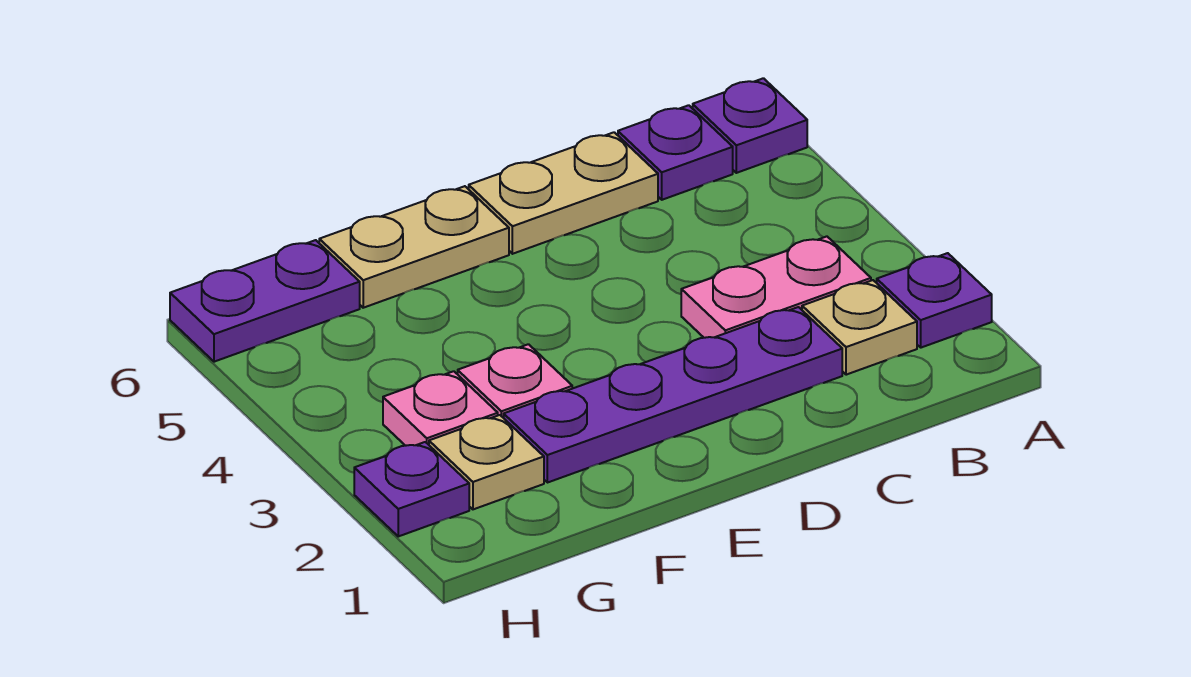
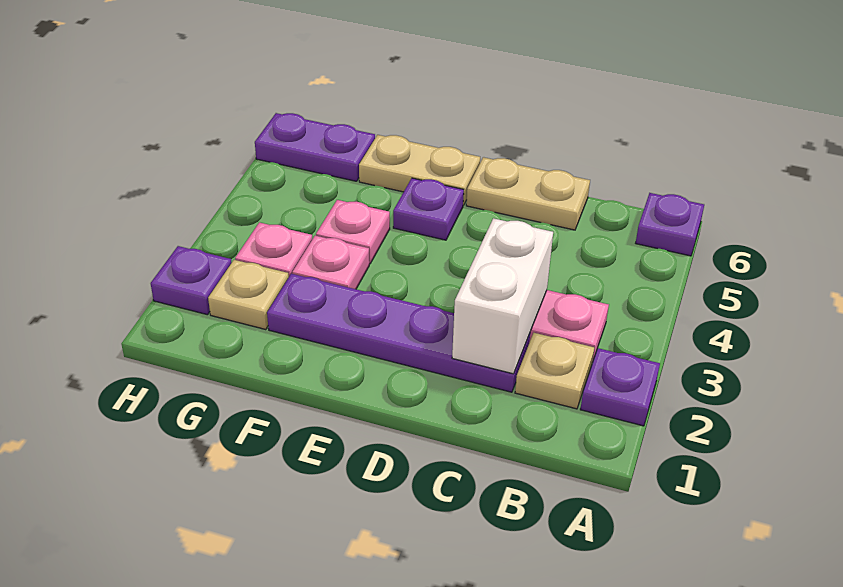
purple 1x1 plate [618,105,733,200] -> purple 1x1 plate moved to [393,178,464,240]
none -> white 1x2 brick [452,218,553,374]
none -> pink 1x1 plate [316,200,390,264]

